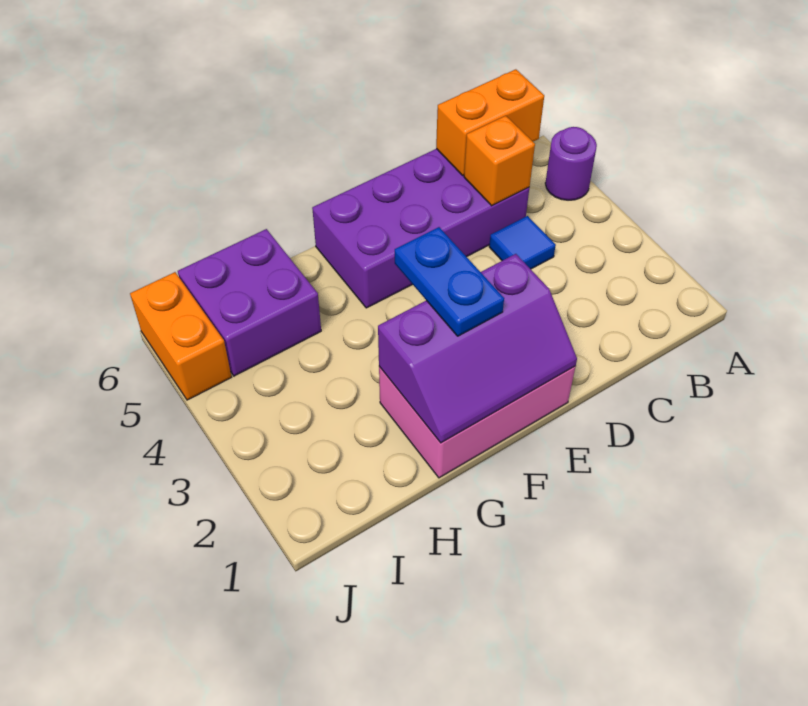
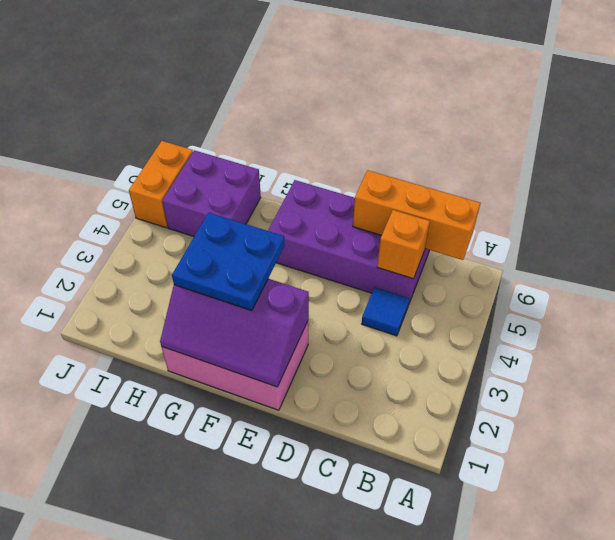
purple 1x1 round brick [545,127,597,200] -> none
orange 1x2 brick [436,69,544,175] -> orange 1x3 brick [353,170,480,260]
blue 1x2 plate [395,227,504,336] -> blue 2x2 plate [172,213,285,311]

